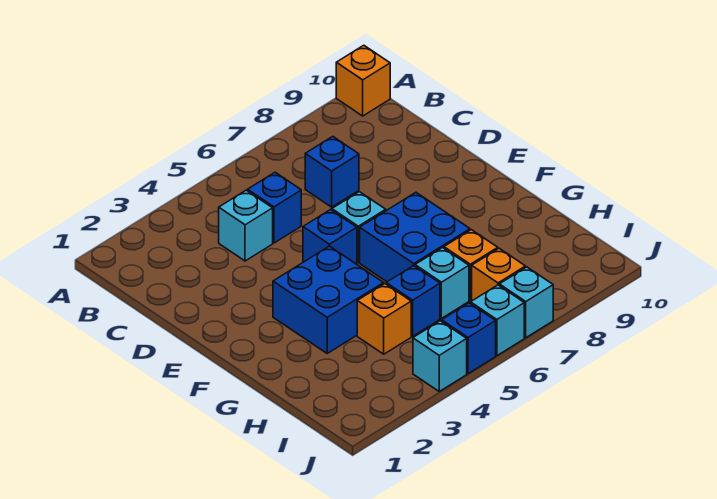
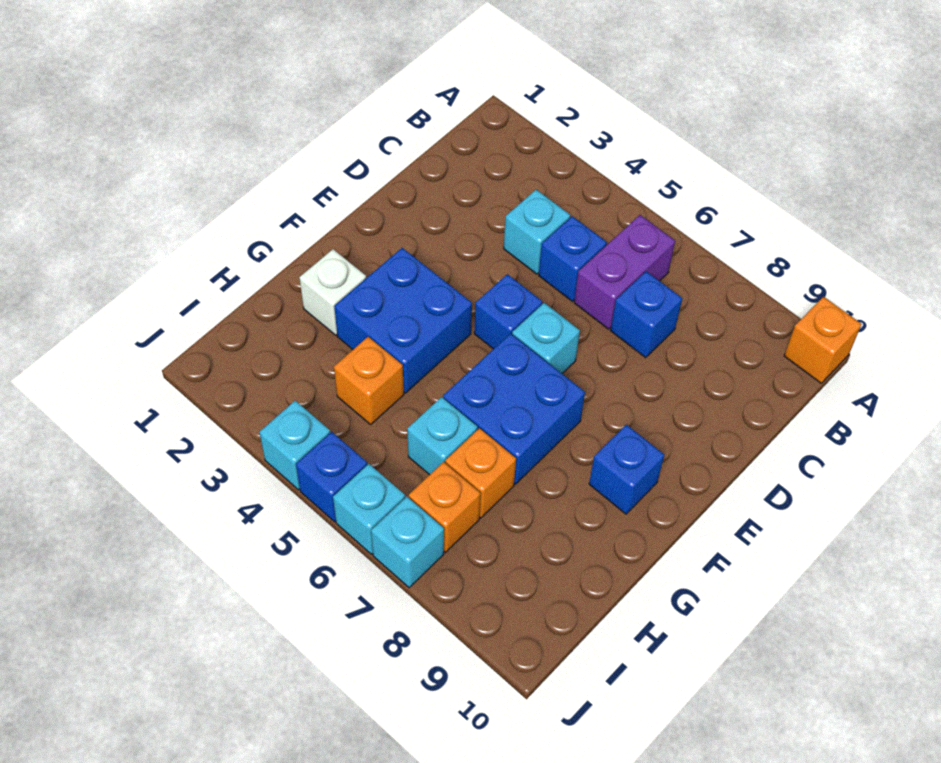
none -> purple 1x2 brick [574,215,675,329]
none -> white 1x1 brick [300,249,366,335]
blue 1x1 brick [386,266,440,336] -> blue 1x1 brick moved to [589,425,664,514]

